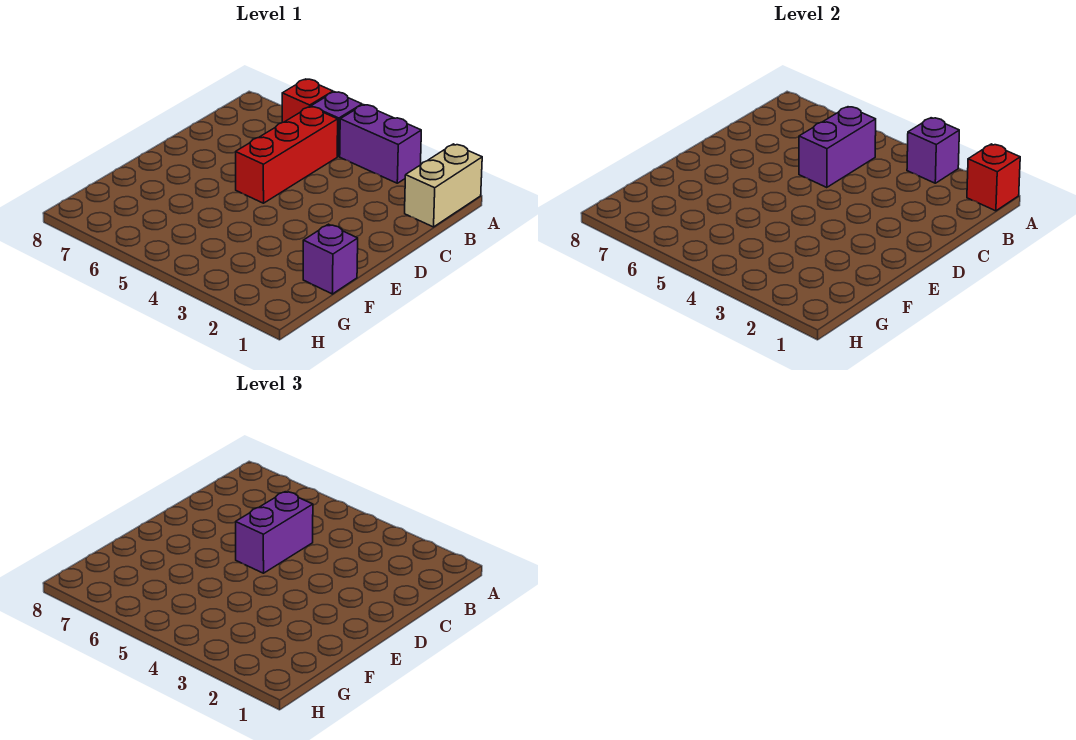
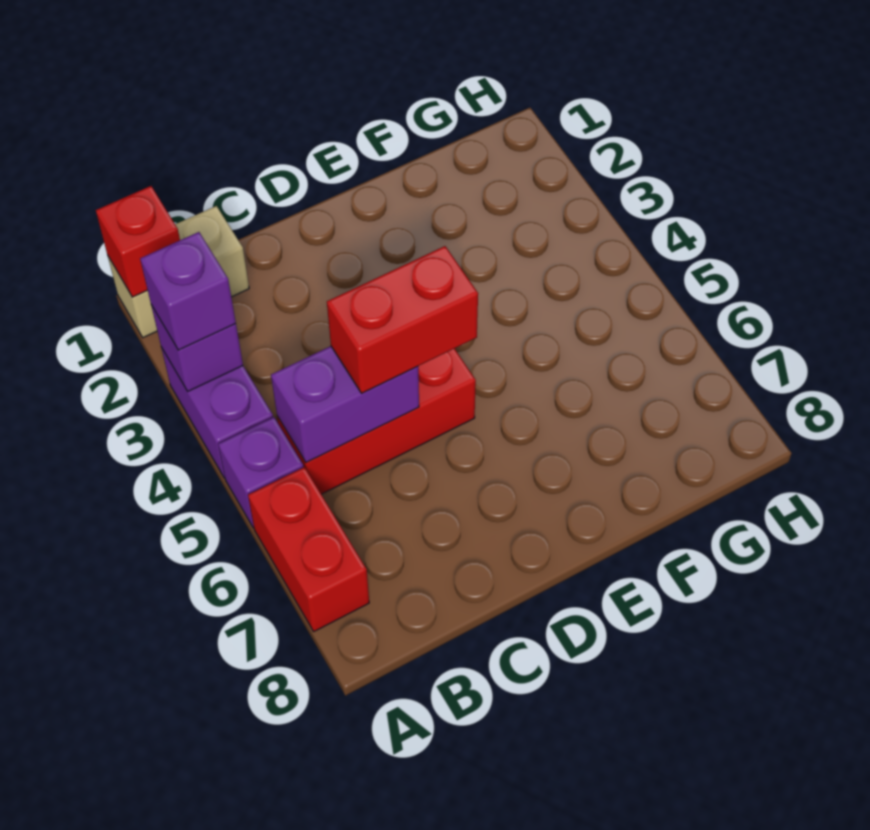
red 1x1 brick [282,79,333,122] -> red 1x2 brick [248,467,369,631]
purple 1x2 brick [236,492,313,573] -> red 1x2 brick [327,246,478,393]
purple 1x1 brick [303,224,358,294] -> purple 1x1 brick moved to [140,232,236,350]

